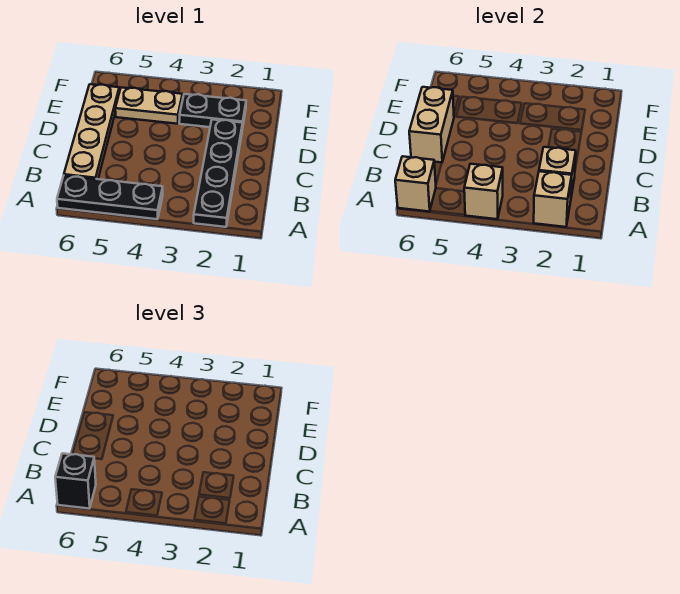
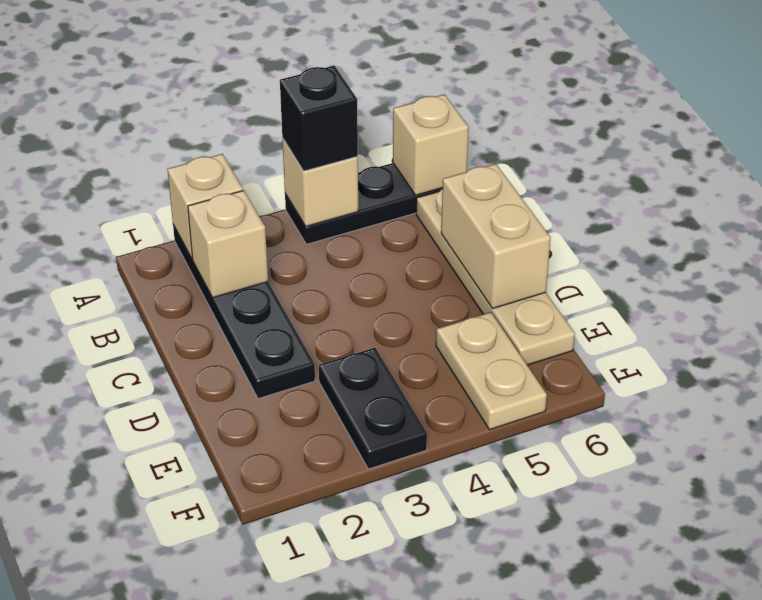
black 1x1 brick [55,453,96,509] -> black 1x1 brick moved to [280,66,358,171]
black 1x2 plate [179,94,246,129] -> black 1x2 plate turned to [319,348,427,469]
tan 1x2 plate [115,88,182,124] -> tan 1x2 plate turned to [436,312,547,430]

